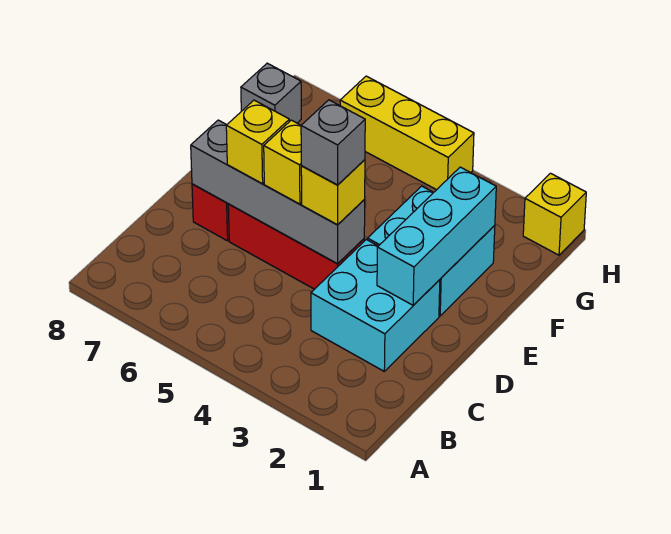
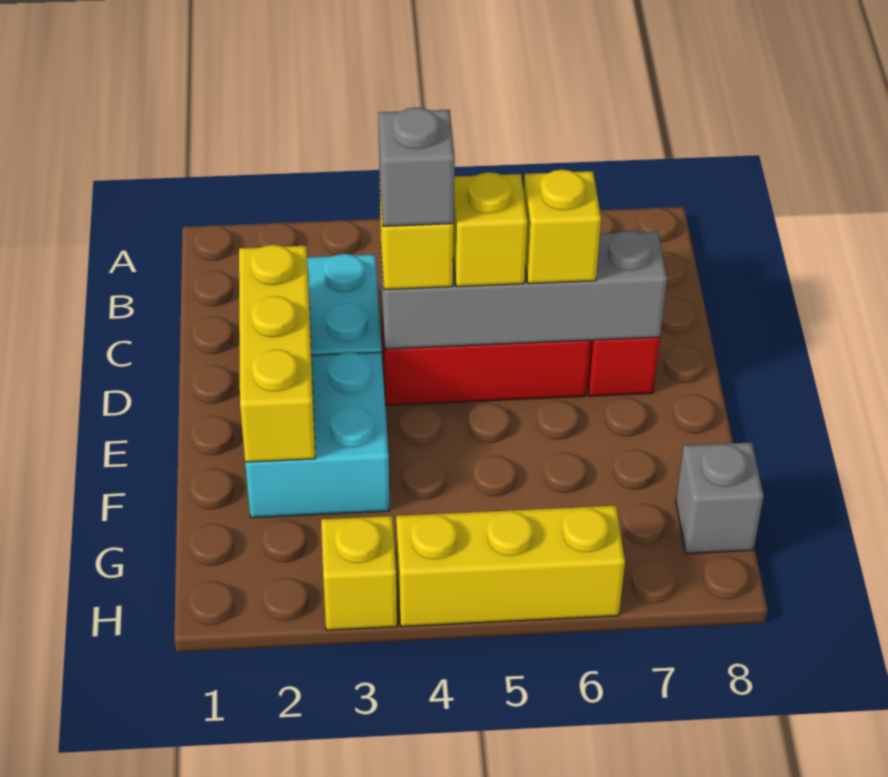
cyan 1x3 brick [377,167,496,305] -> yellow 1x3 brick [239,245,315,462]
yellow 1x1 brick [523,173,586,255] -> yellow 1x1 brick moved to [321,516,397,630]

